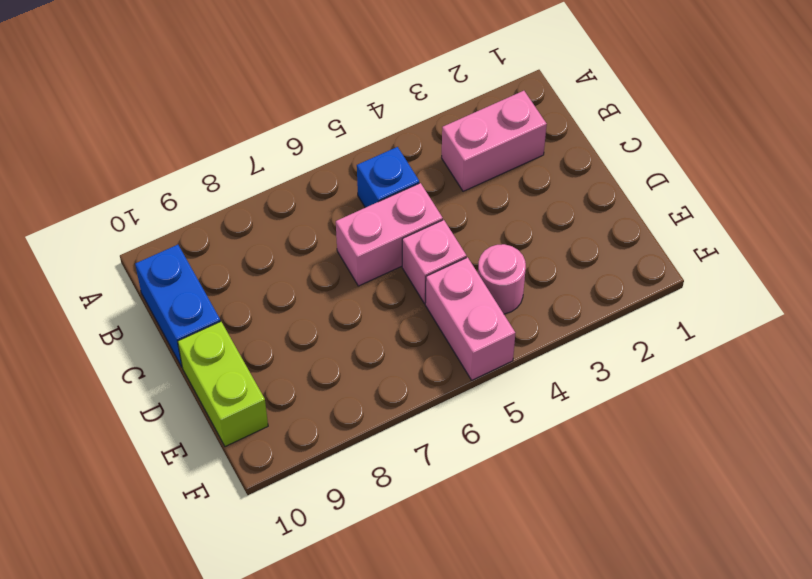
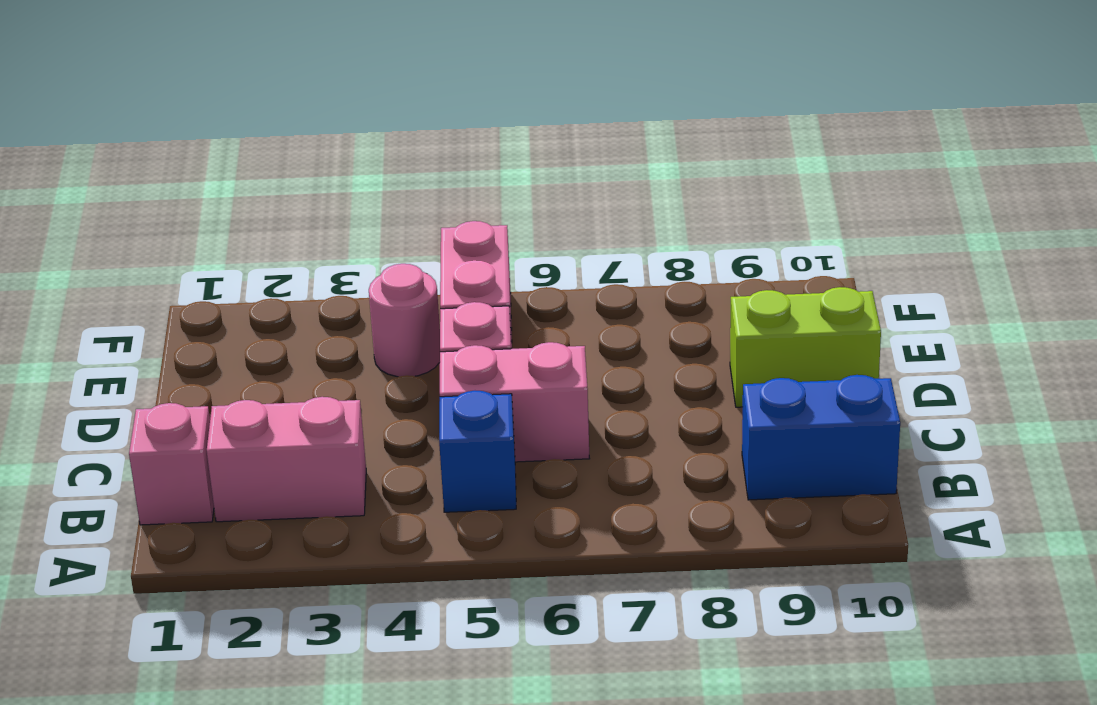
none -> pink 1x1 brick [129,403,214,525]
blue 1x2 brick [135,245,220,367] -> blue 1x2 brick turned to [742,375,900,500]
lime 1x2 brick [178,321,268,446] -> lime 1x2 brick turned to [730,287,881,407]

